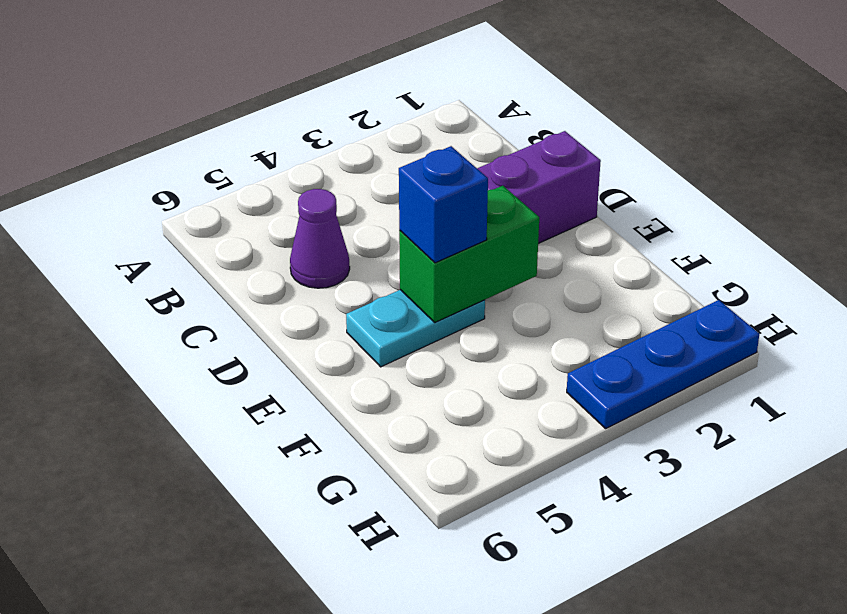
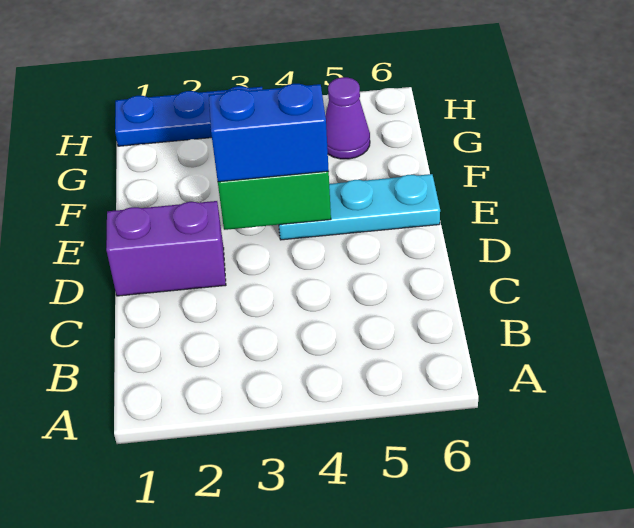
purple 1x1 cone [290,189,350,288] -> purple 1x1 cone moved to [325,77,370,159]
cyan 1x2 plate [346,290,485,367] -> cyan 1x3 plate [279,174,440,240]
blue 1x1 brick [399,146,488,263] -> blue 1x2 brick [209,84,329,182]

